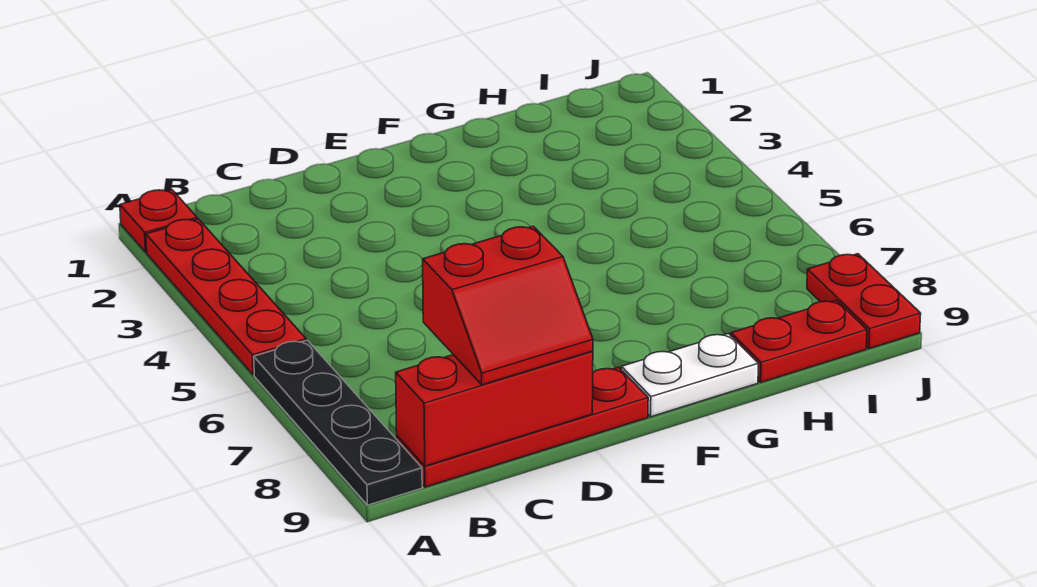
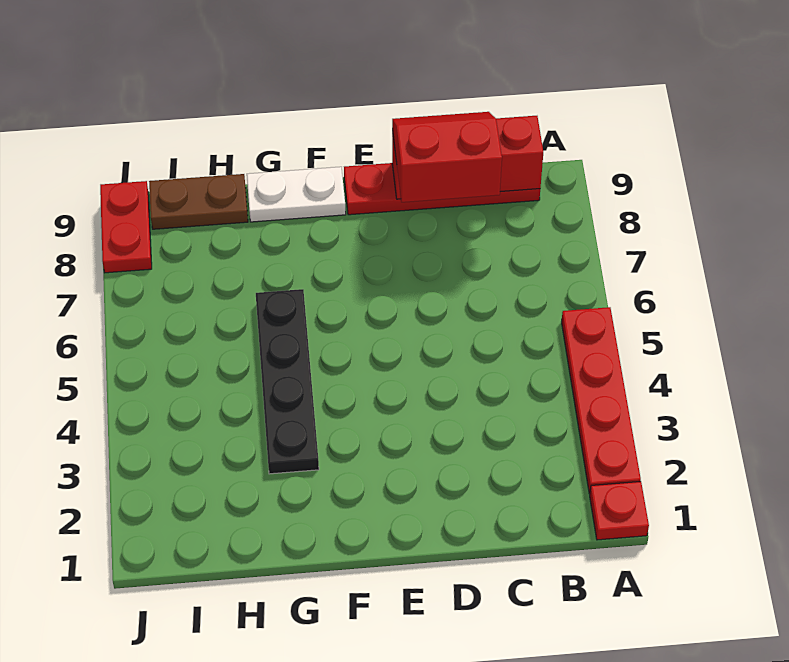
black 1x4 plate [254,340,422,505] -> black 1x4 plate moved to [256,289,319,474]
red 1x2 plate [731,300,867,382] -> brown 1x2 plate [149,174,248,229]

